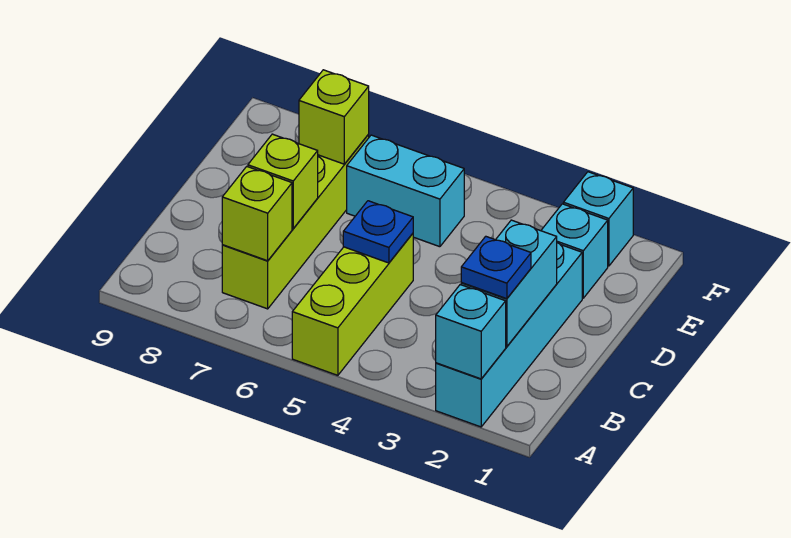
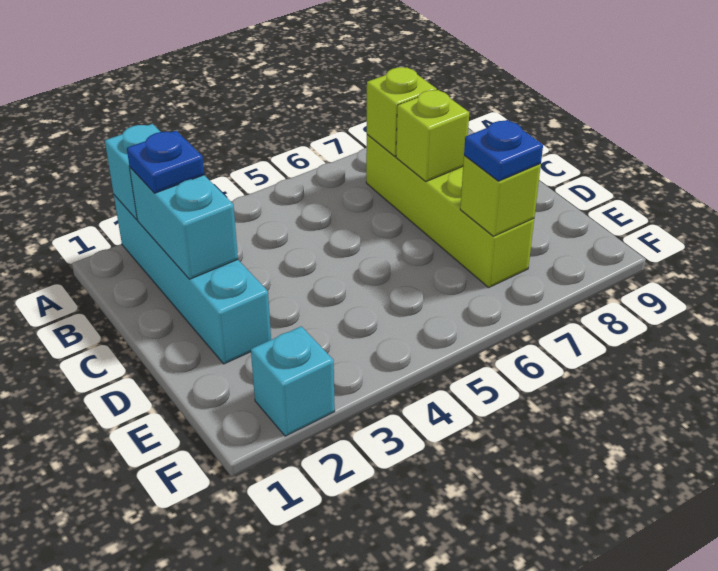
lime 1x3 brick [292,234,413,375] -> none
blue 1x1 plate [343,201,413,263] -> blue 1x1 plate moved to [464,120,543,181]
cyan 1x1 brick [541,204,608,298] -> none
cyan 1x2 brick [347,135,464,247] -> none

